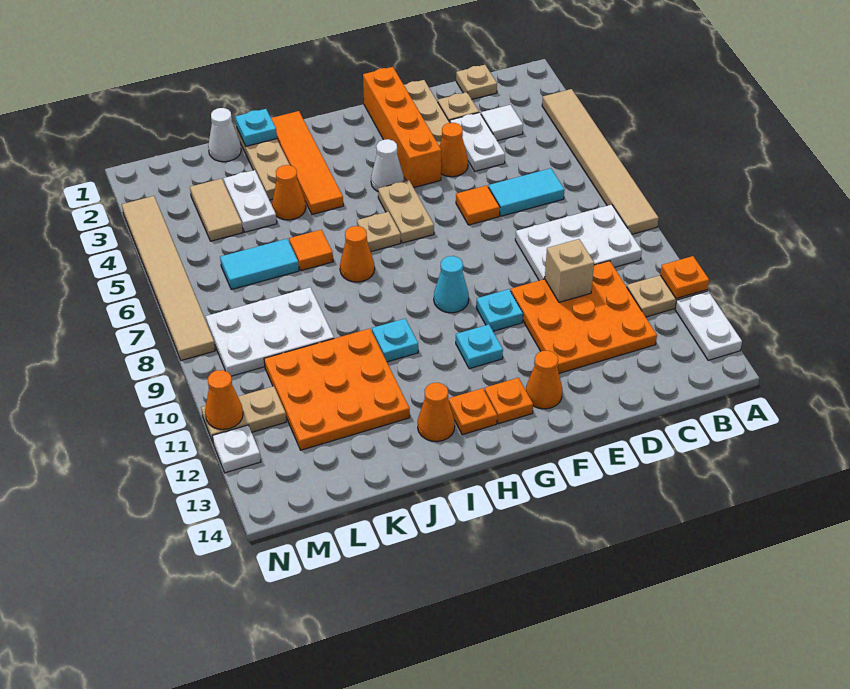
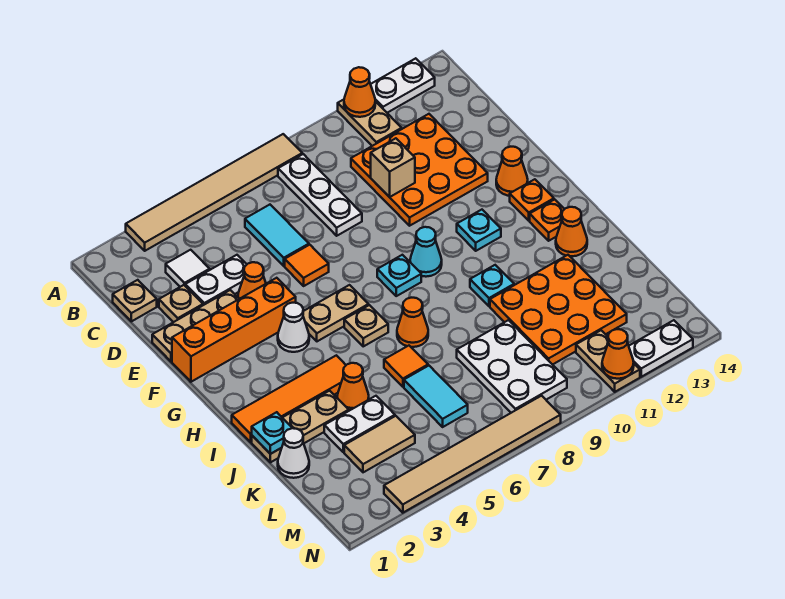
orange 1x1 plate [660,256,709,299] -> orange 1x1 cone [344,67,375,117]
white 2x3 plate [515,205,642,280] -> white 1x3 plate [278,154,362,236]
cyan 1x1 plate [476,289,523,331] -> cyan 1x1 plate moved to [377,255,421,296]
white 1x1 plate [212,425,261,473] -> white 1x2 plate [629,320,693,377]

